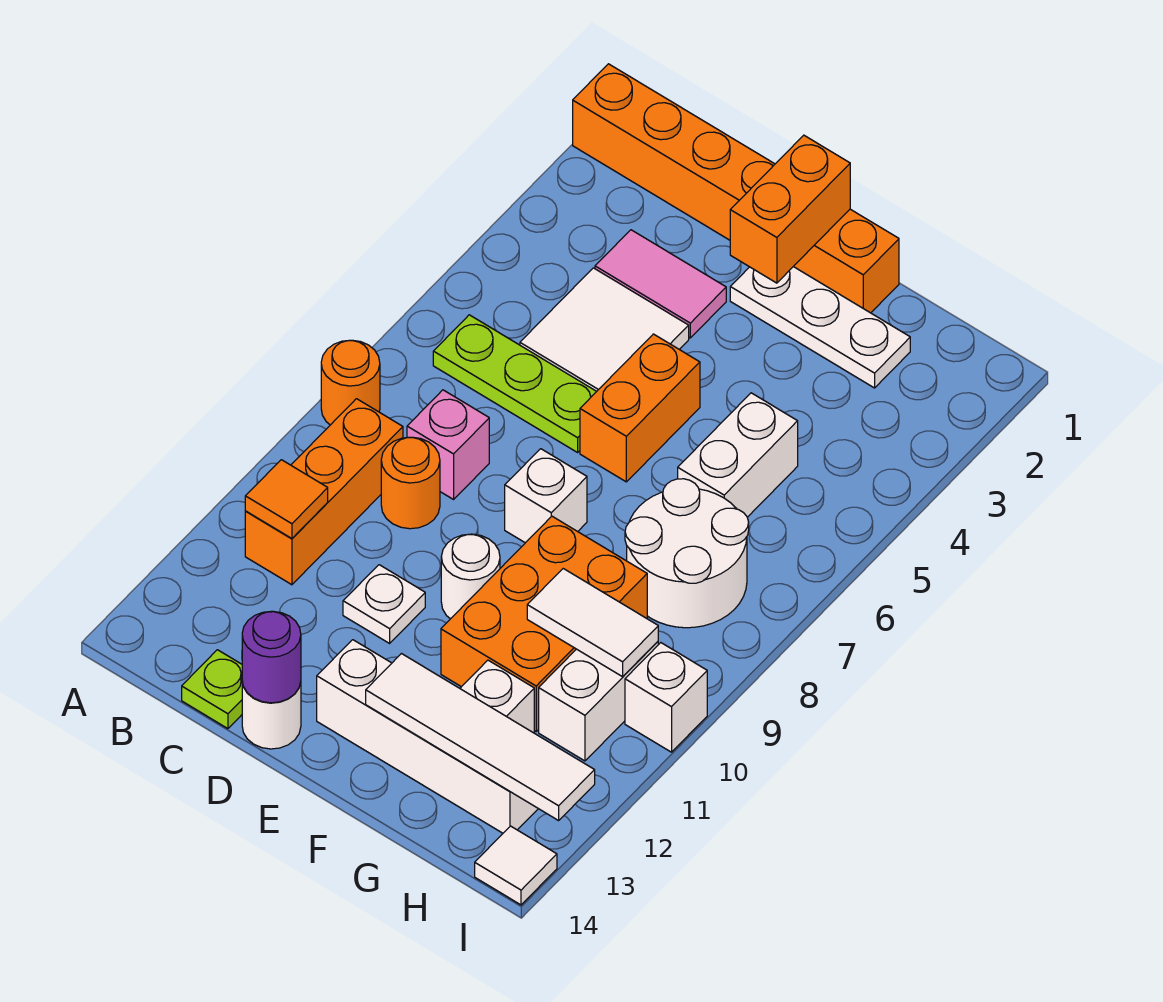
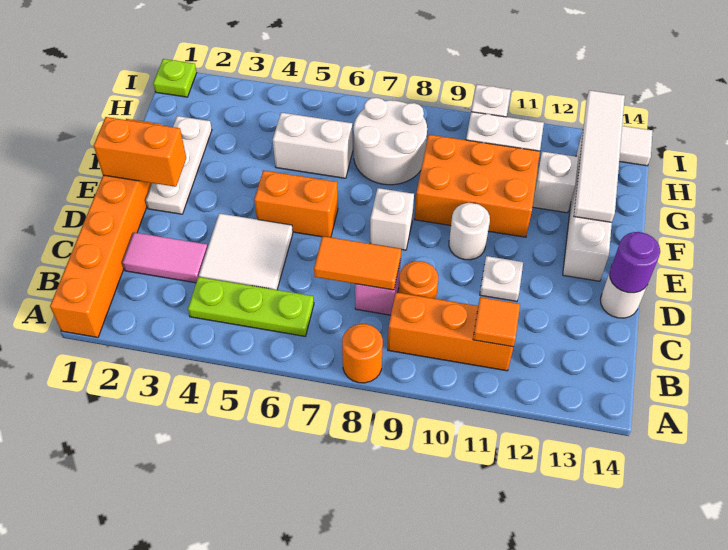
lime 1x3 plate [433,315,597,452] -> lime 1x3 plate turned to [188,277,314,336]
pink 1x2 tile [595,230,726,338] -> pink 1x2 tile turned to [122,232,208,283]
none -> orange 1x2 tile [314,236,401,290]
lime 1x1 plate [182,650,242,729] -> lime 1x1 plate moved to [153,59,197,97]
white 1x2 tile [527,569,658,677] -> none

